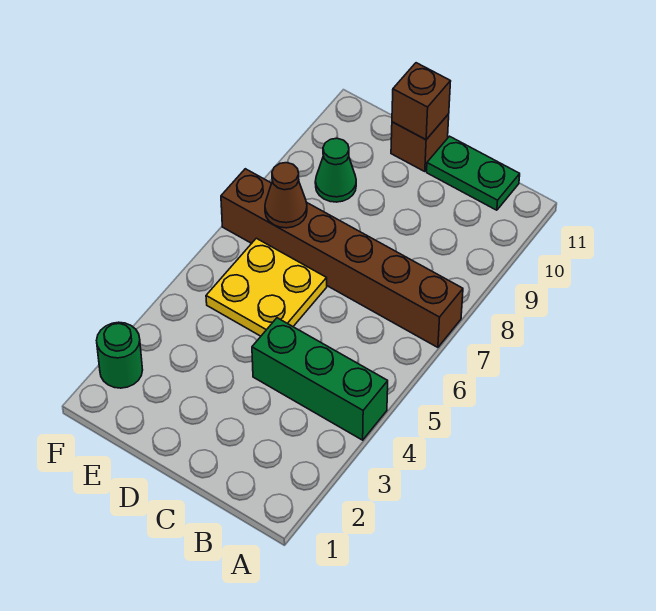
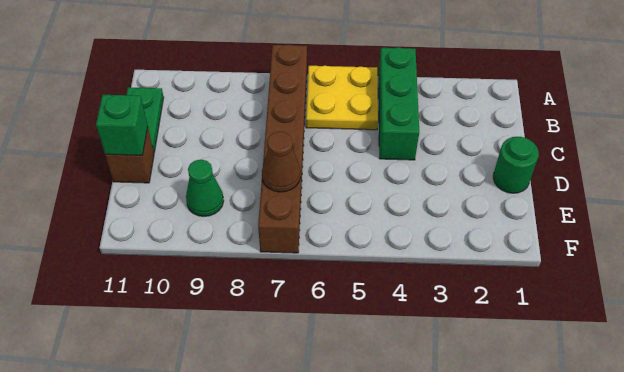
yellow 2x2 plate [206,238,327,336] -> yellow 2x2 plate moved to [306,66,378,130]
brown 1x1 brick [392,63,451,140] -> green 1x1 brick [96,95,148,155]
green 1x1 round brick [97,322,143,388] -> green 1x1 round brick moved to [493,137,539,193]

